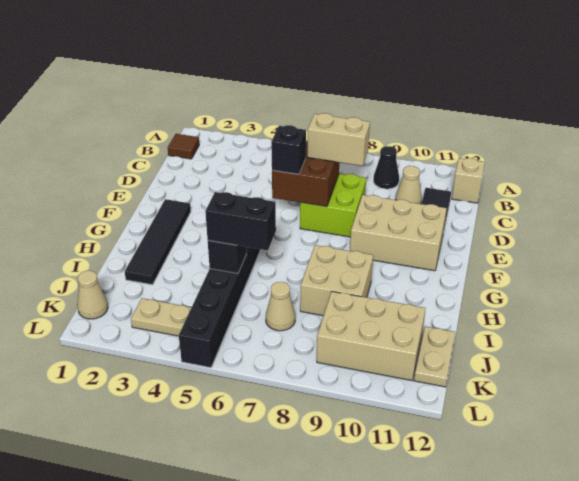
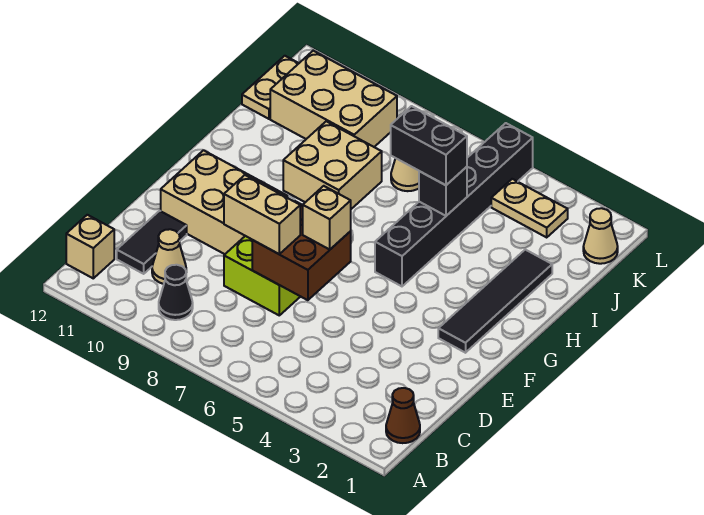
brown 1x1 tile [168,134,199,159] -> brown 1x1 cone [386,388,420,443]
black 1x1 brick [271,125,306,174] -> tan 1x1 brick [303,186,351,249]

